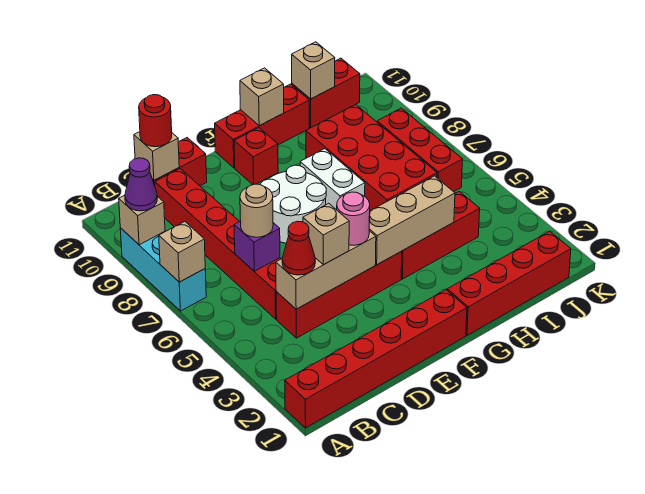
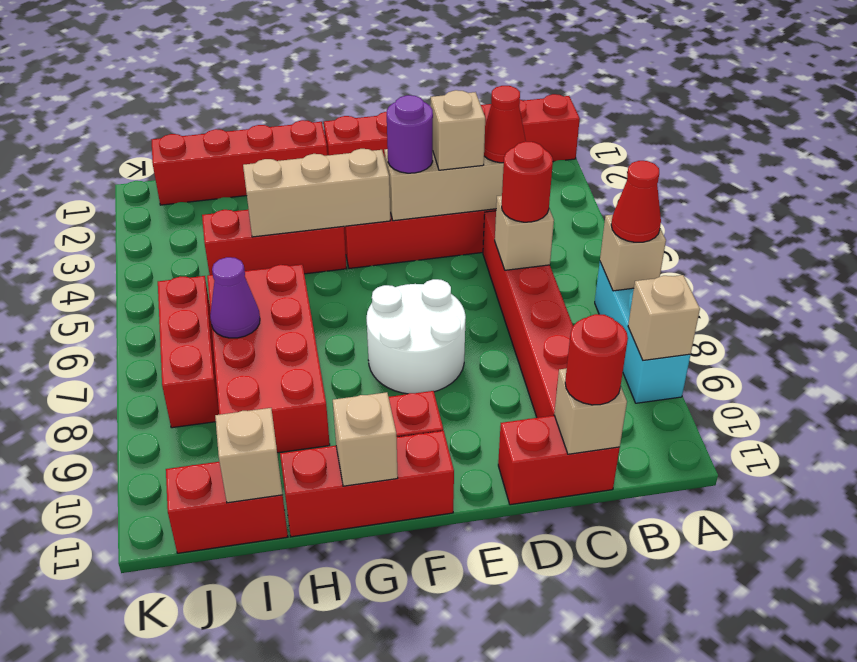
none -> red 1x1 cone [611,161,661,242]
purple 1x1 cone [125,158,157,211] -> purple 1x1 cone moved to [210,257,260,338]
purple 1x1 brick [234,221,280,271] -> tan 1x1 brick [495,196,554,270]
tan 1x1 round brick [240,184,273,237] -> red 1x1 round brick [502,142,553,222]
pink 1x1 round brick [337,192,370,245] -> purple 1x1 round brick [387,95,433,173]
white 1x2 brick [300,149,365,210] -> none

